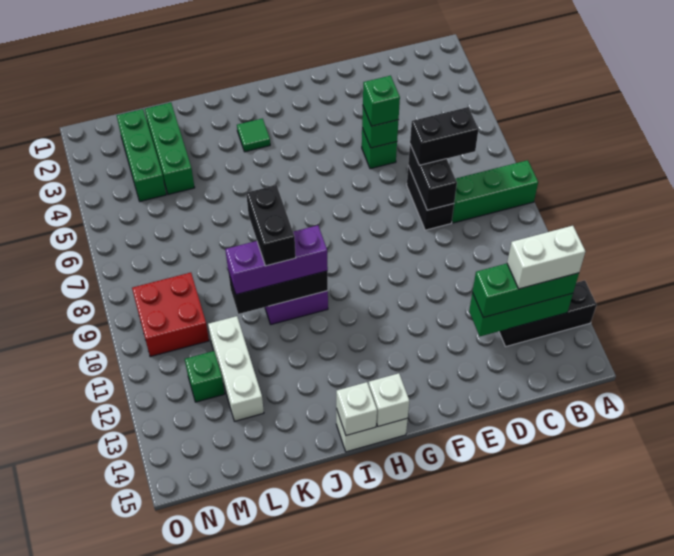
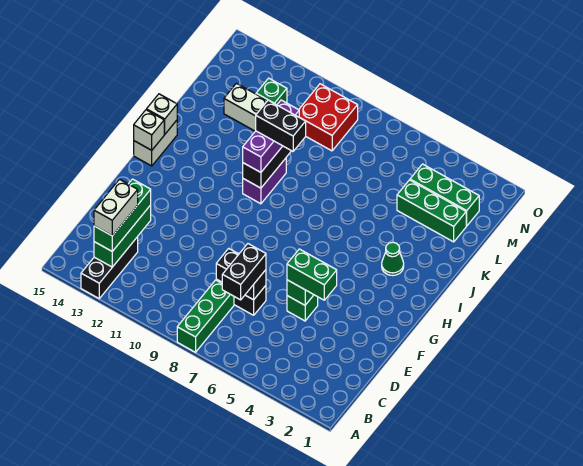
green 1x1 brick [363,76,400,126] -> green 1x2 brick [287,249,337,300]
green 1x1 tile [237,119,270,152] -> green 1x1 cone [382,242,404,275]

